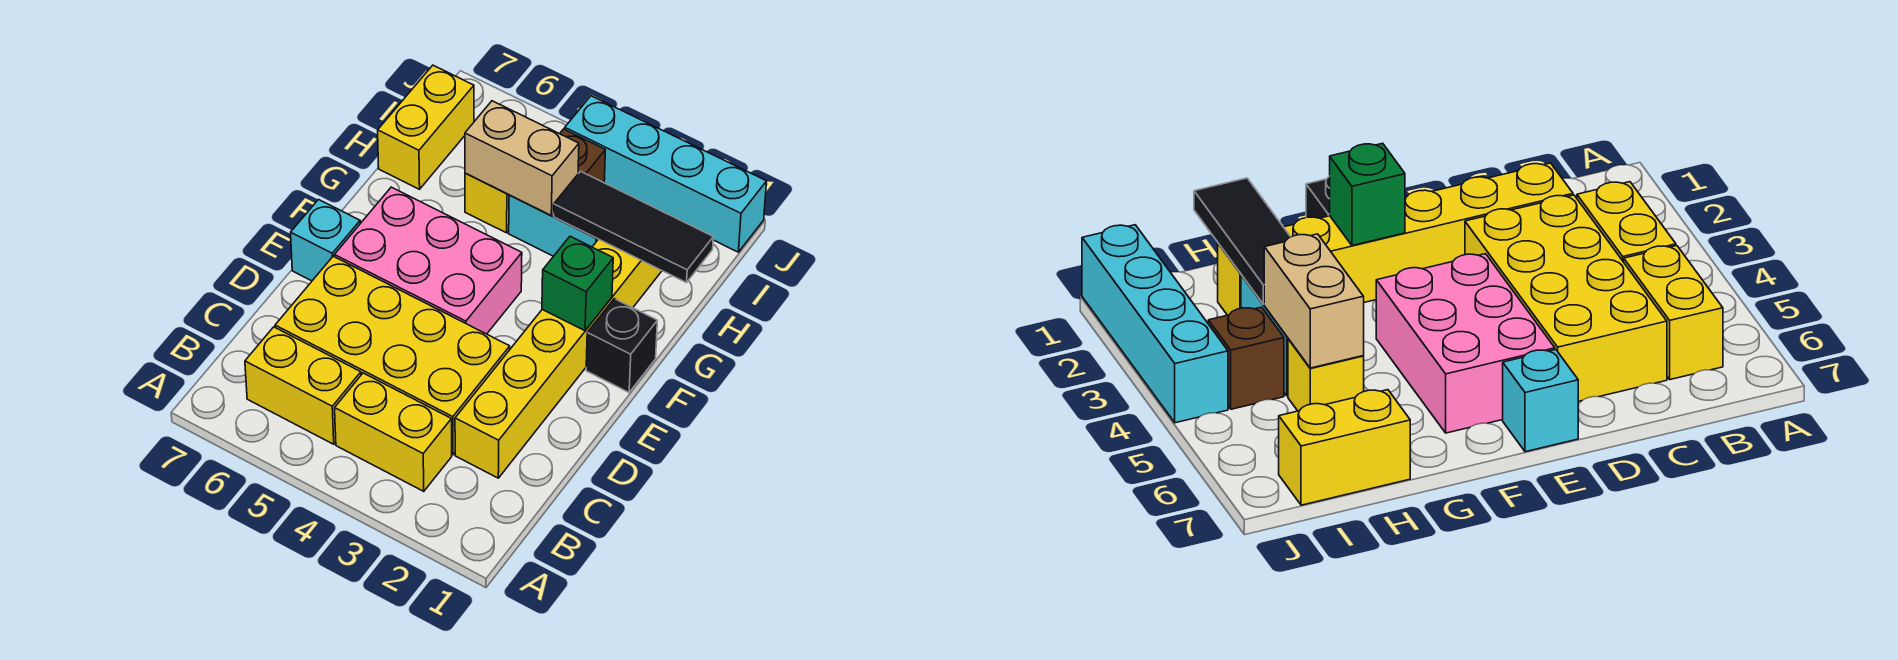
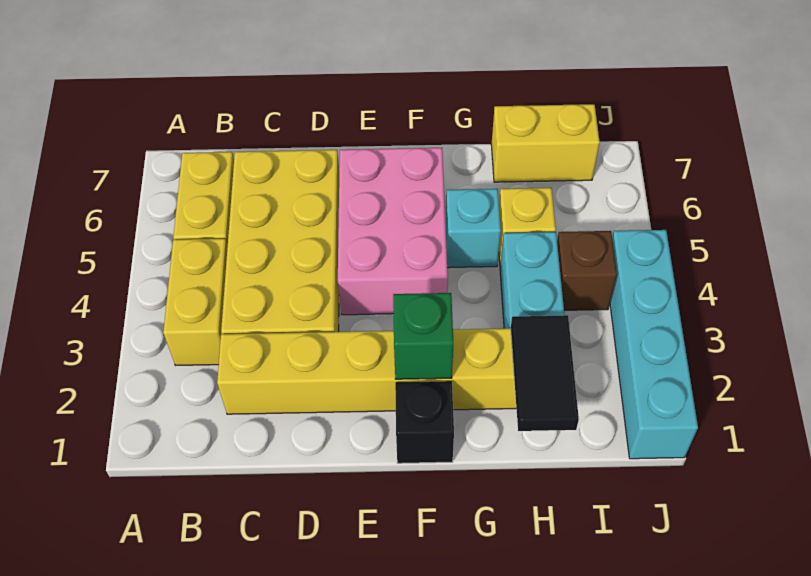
cyan 1x1 brick [291,200,360,281] -> cyan 1x1 brick moved to [446,189,501,268]
black 1x3 tile [554,171,713,283] -> black 1x2 tile [511,315,579,431]
tan 1x2 brick [465,101,579,215] -> none

